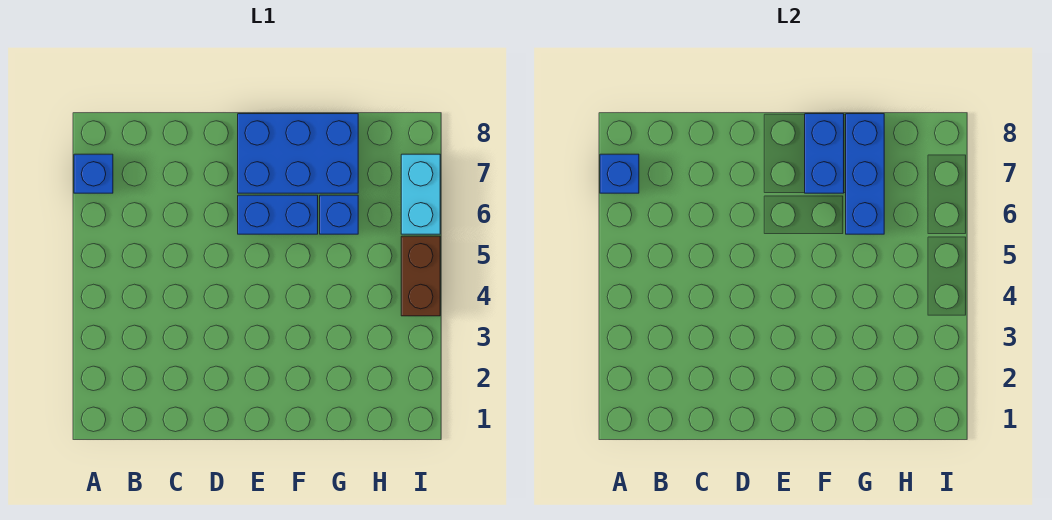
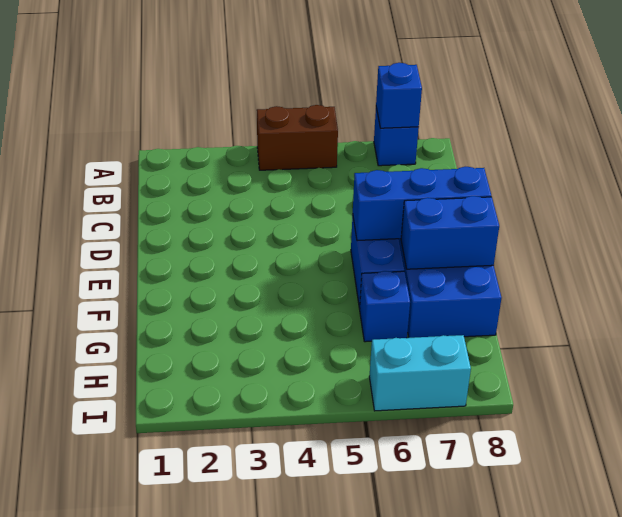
blue 1x3 brick [846,114,884,234] -> blue 1x3 brick moved to [353,167,491,241]
brown 1x2 brick [401,236,440,316] -> brown 1x2 brick moved to [257,105,338,170]

